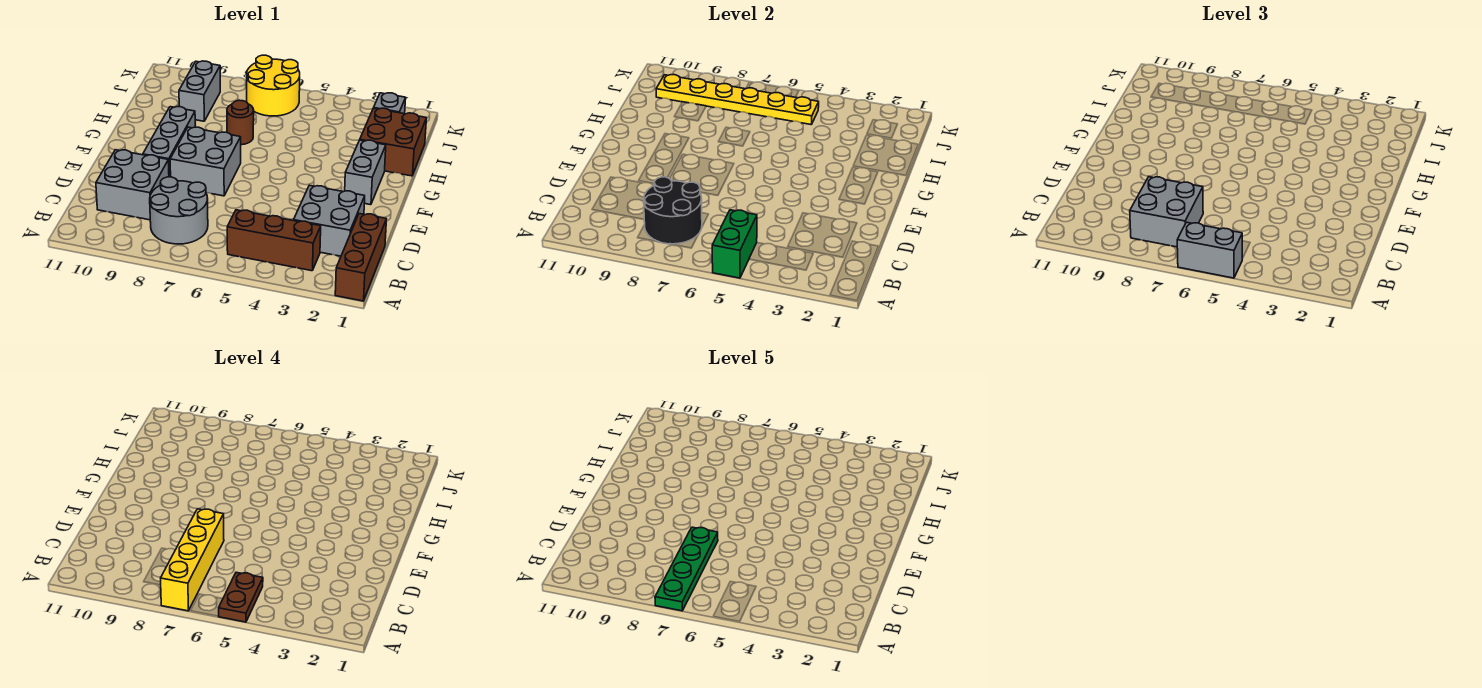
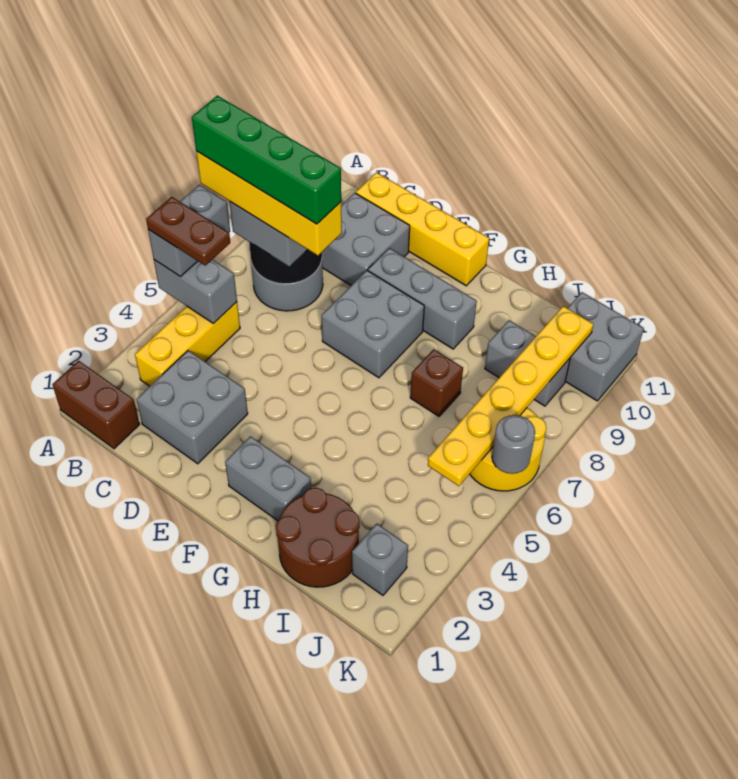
brown 1x3 brick [335,214,386,301] -> brown 1x2 brick [52,361,140,449]
green 1x2 brick [712,210,757,278] -> grey 1x2 brick [154,260,237,324]
green 1x4 plate [655,527,718,611] -> green 1x4 brick [192,96,341,224]
brown 1x3 brick [227,210,321,271] -> yellow 1x3 brick [135,302,240,386]
none -> yellow 1x4 brick [356,172,489,286]
brown 2x2 brick [360,108,427,176] -> brown 2x2 round brick [276,488,360,587]
brown 1x1 round brick [227,100,254,145] -> brown 1x1 brick [410,349,463,416]
none -> grey 2x2 brick [565,292,644,401]
none -> grey 1x1 round brick [492,415,535,474]

